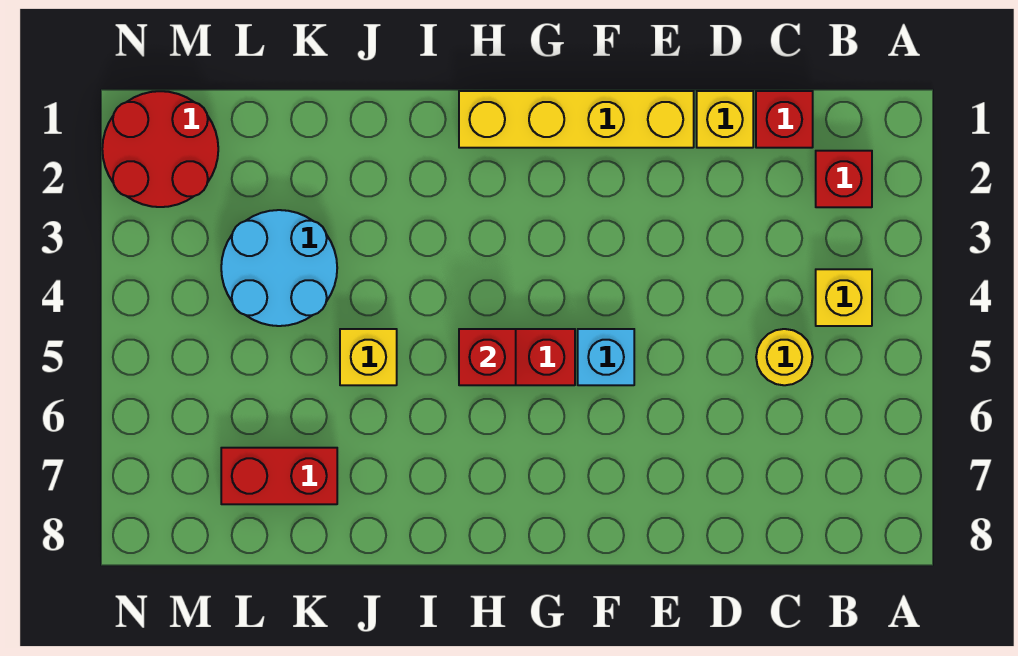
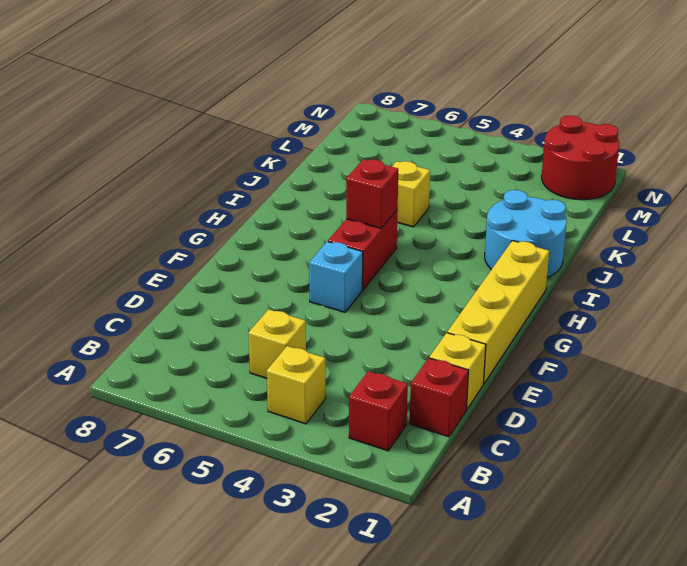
yellow 1x1 round brick [756,329,813,385] -> yellow 1x1 brick [248,309,306,378]
cyan 2x2 round brick [221,210,337,326] -> cyan 2x2 round brick moved to [485,190,567,278]
red 1x2 brick [221,448,337,504] -> none

